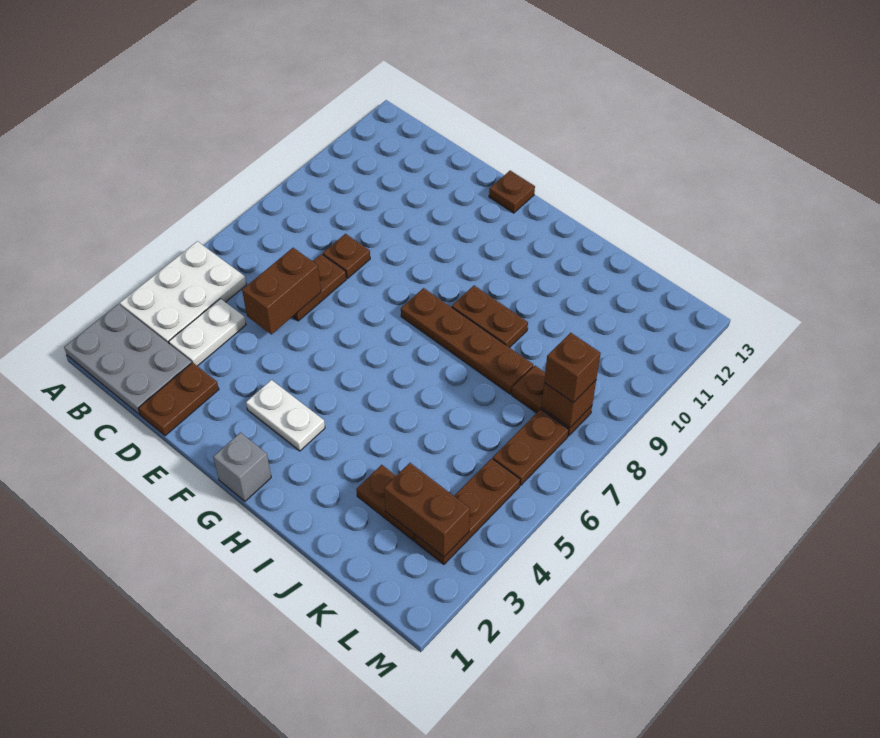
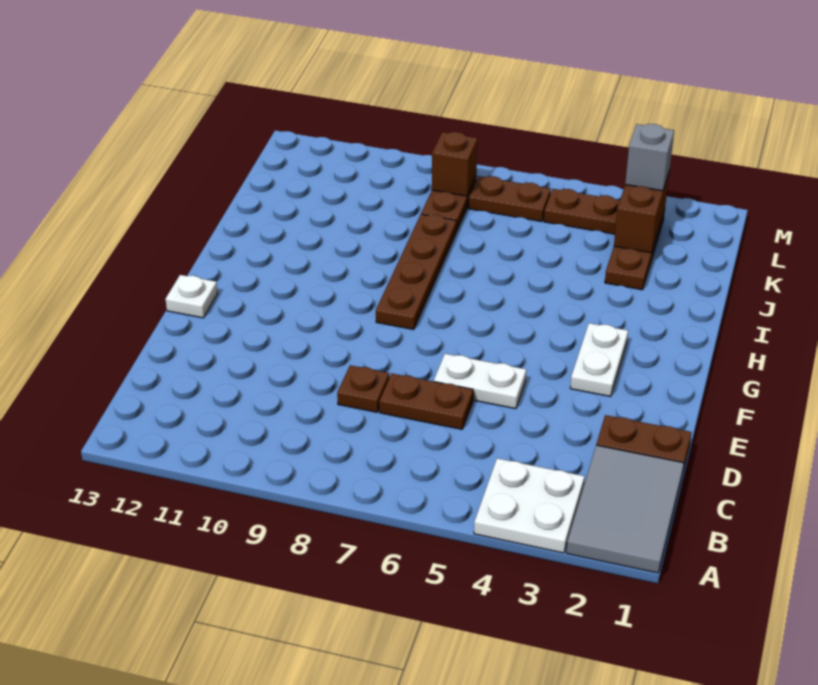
grey 2x3 plate [64,304,192,415] -> grey 2x3 tile [566,445,684,573]
white 2x3 plate [120,241,247,343] -> white 2x2 plate [474,458,584,553]
white 1x2 plate [169,299,246,366] -> white 1x2 plate moved to [434,354,526,409]
brown 1x2 brick [242,248,321,334] -> none
brown 1x1 plate [489,171,535,213] -> white 1x1 plate [166,275,218,318]
grey 1x1 brick [213,433,271,501] -> grey 1x1 brick moved to [625,124,674,191]
brown 1x2 plate [452,286,528,348] -> none
brown 1x1 brick [544,333,601,403] -> none

